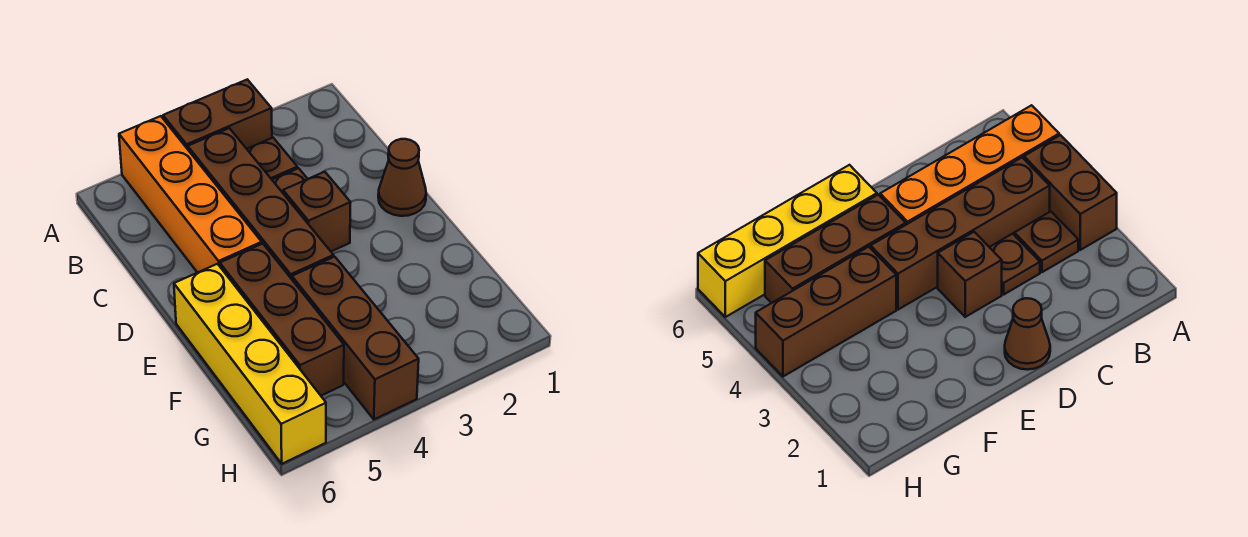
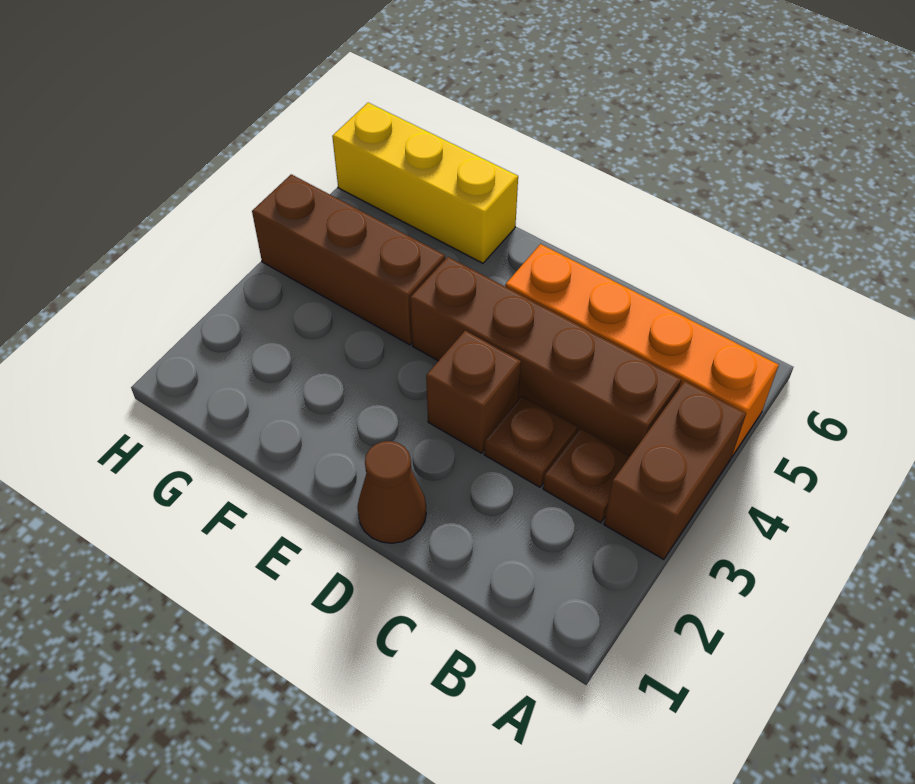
brown 1x3 brick [220,244,344,396] -> none
yellow 1x4 brick [174,264,326,464] -> yellow 1x3 brick [332,103,518,263]

